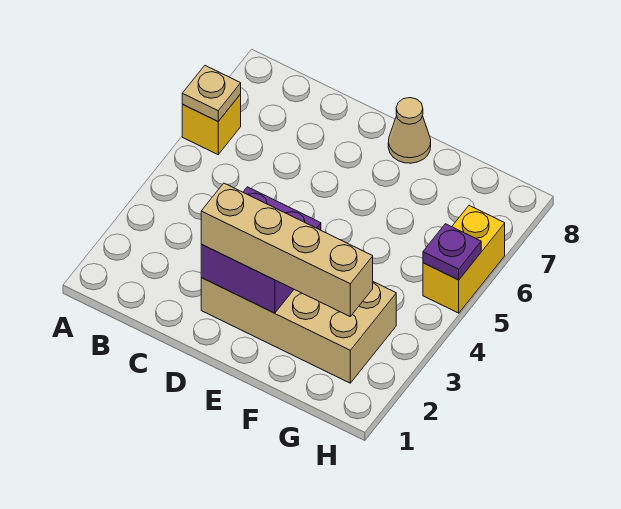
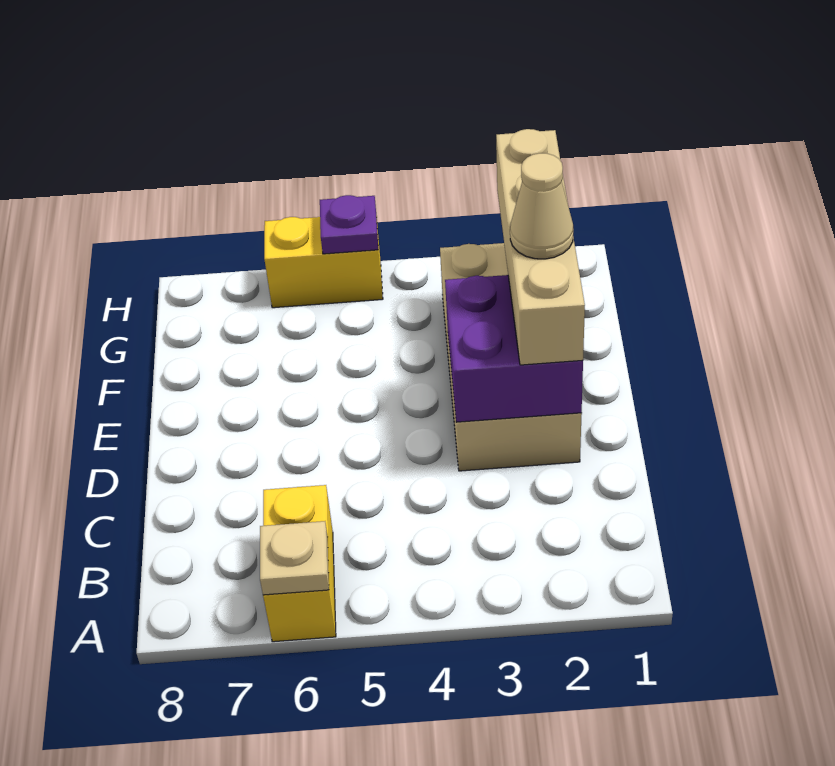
yellow 1x1 brick [182,94,241,155] -> yellow 1x2 brick [263,485,336,642]
tan 1x1 cone [388,98,431,163] -> tan 1x1 cone moved to [510,153,573,259]

